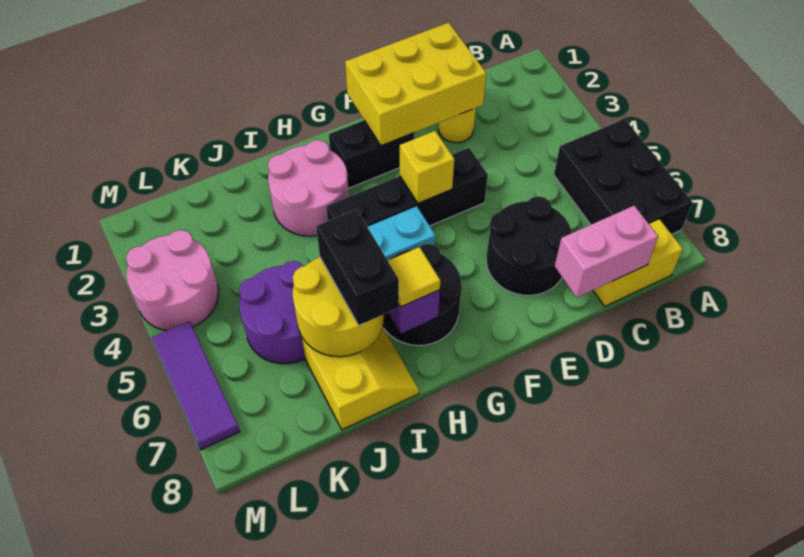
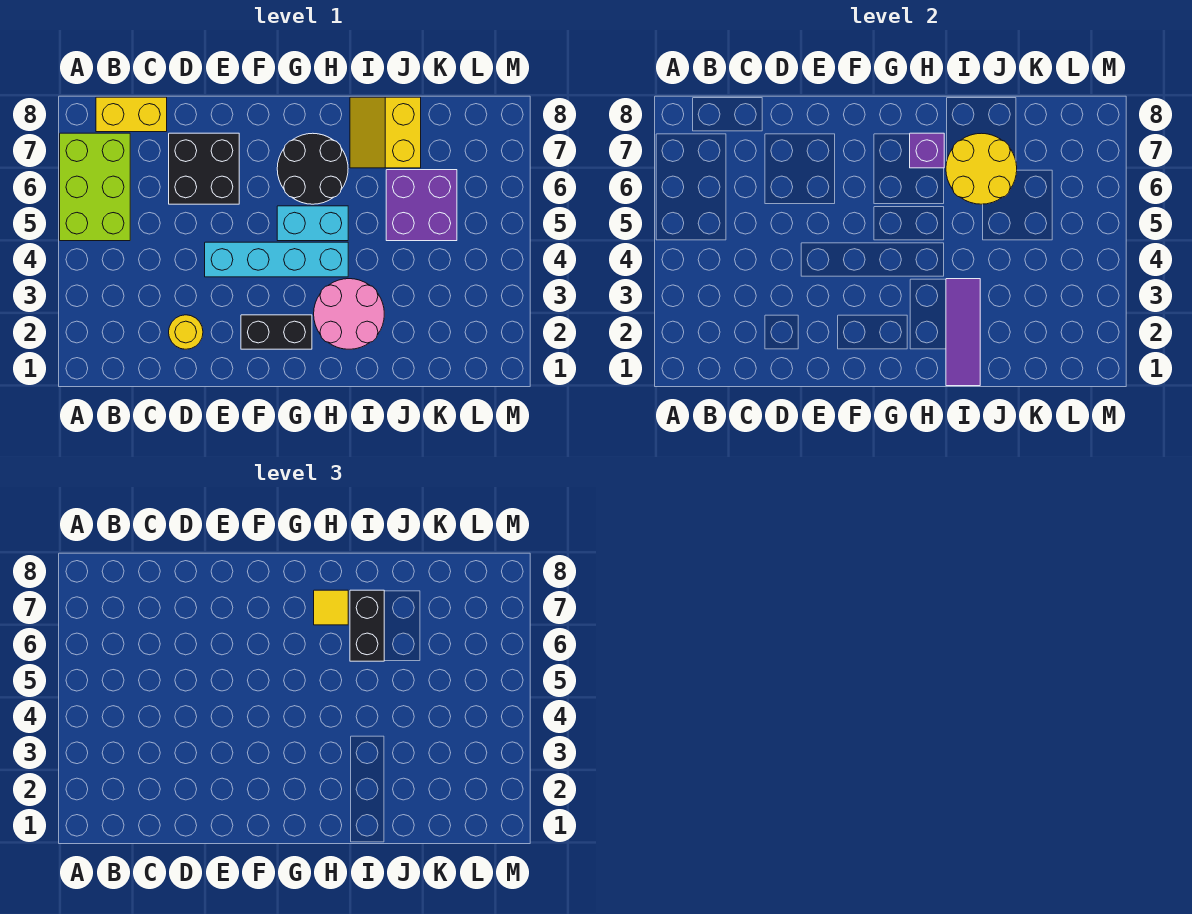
black 2x3 brick [554,119,693,234] -> lime 2x3 brick [60,133,130,241]
pink 1x2 brick [555,206,658,297] -> none
yellow 2x3 brick [345,23,486,146] -> none
black 2x2 round brick [486,196,572,295] -> black 2x2 brick [169,133,239,204]
black 1x4 brick [326,148,488,227] -> cyan 1x4 brick [205,242,348,277]
yellow 1x1 brick [400,131,454,203] -> none
purple 2x2 round brick [239,261,305,364] -> purple 2x2 brick [386,170,457,241]
pink 2x2 round brick [126,230,219,331] -> none
purple 1x3 tile [151,321,240,450] -> purple 1x3 tile moved to [946,279,980,386]

